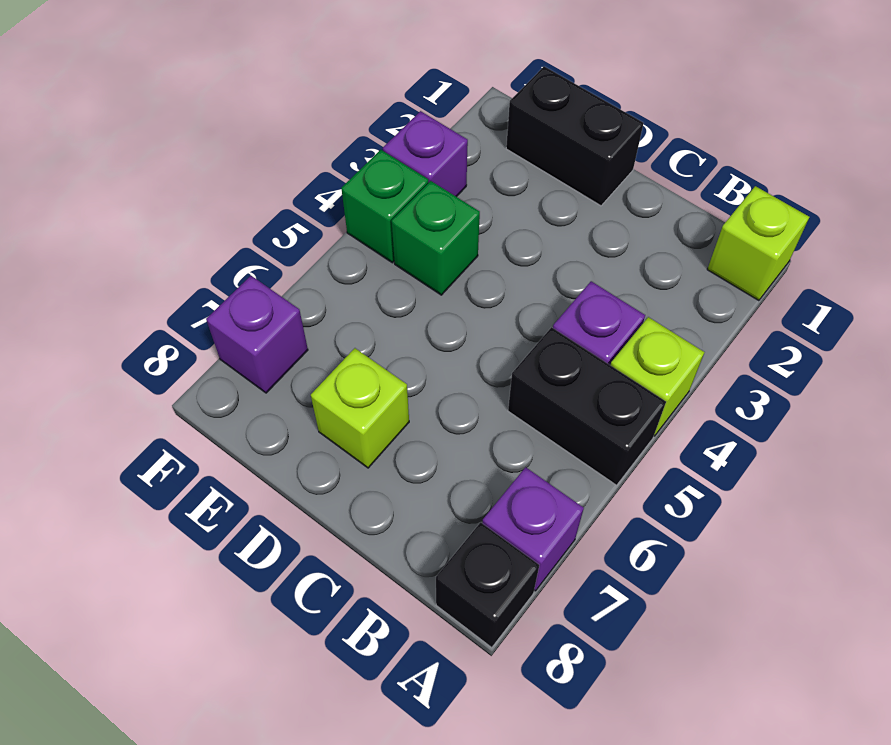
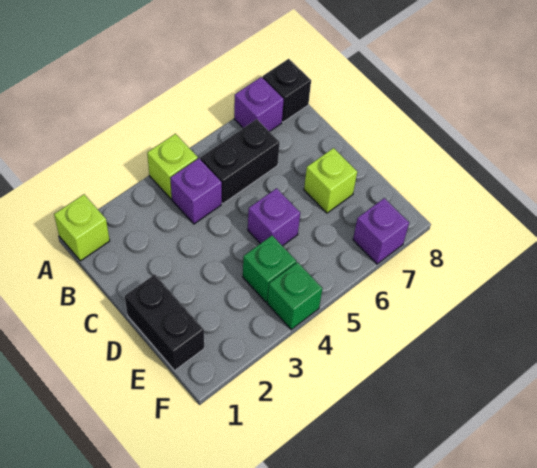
black 1x2 brick [508,327,666,485] -> black 1x2 brick turned to [200,119,280,204]
purple 1x1 brick [383,111,468,197] -> purple 1x1 brick moved to [248,188,300,246]

